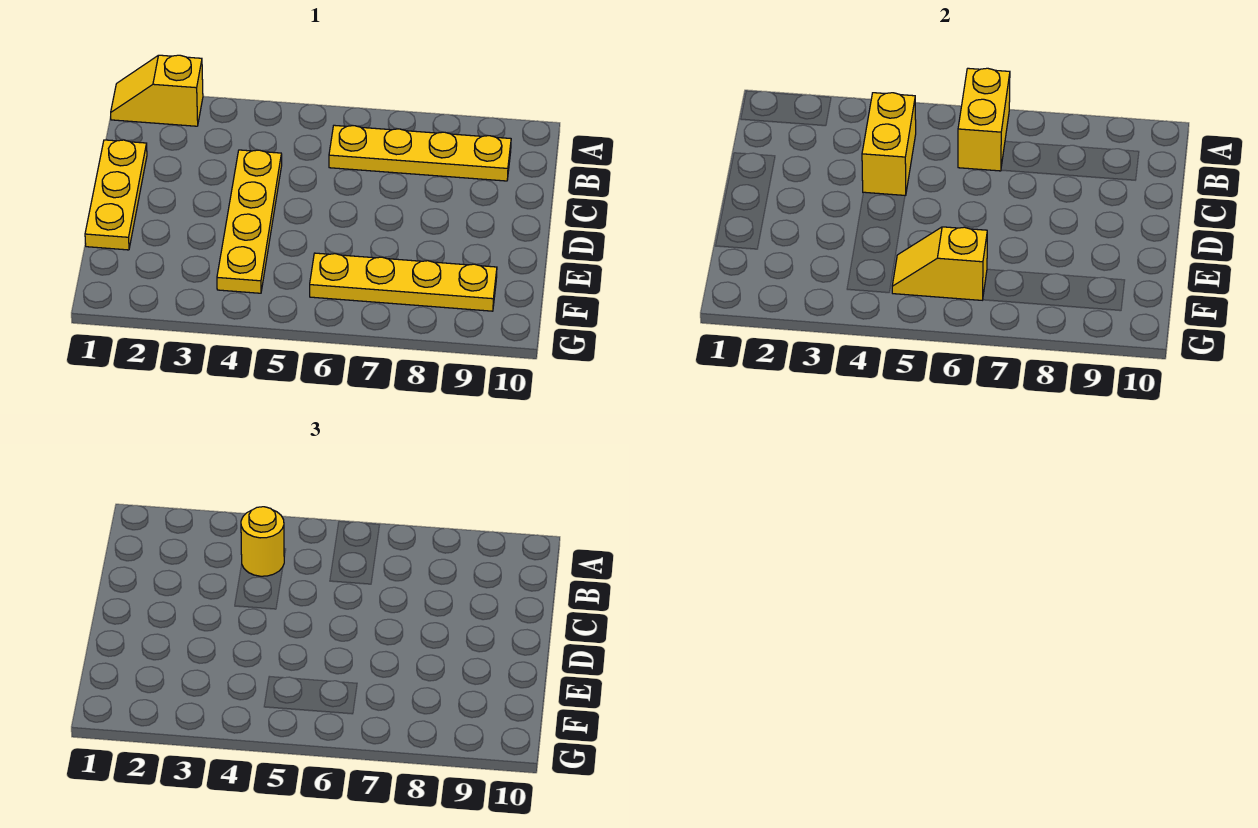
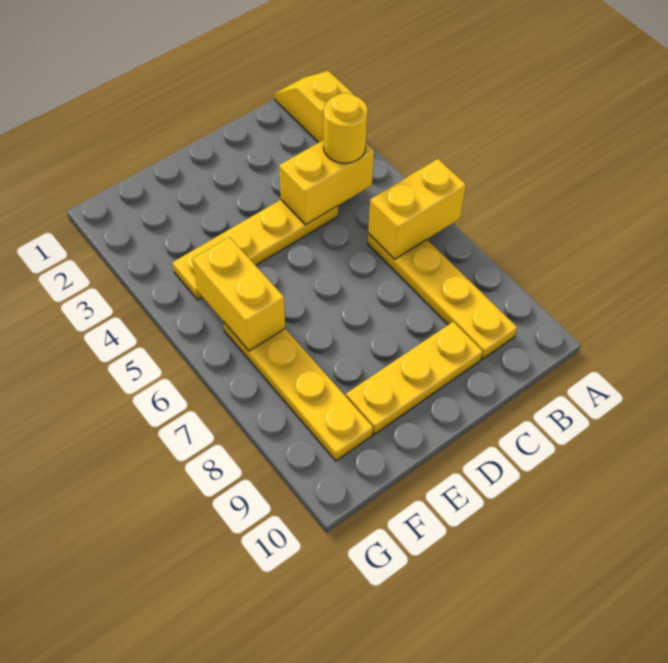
yellow 1x3 plate [85,140,147,250] -> yellow 1x3 plate moved to [346,322,483,434]
yellow 1x2 slope [892,227,987,300] -> yellow 1x2 brick [192,237,285,351]

